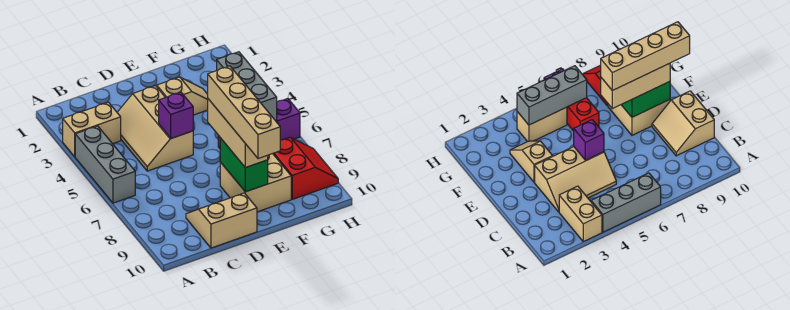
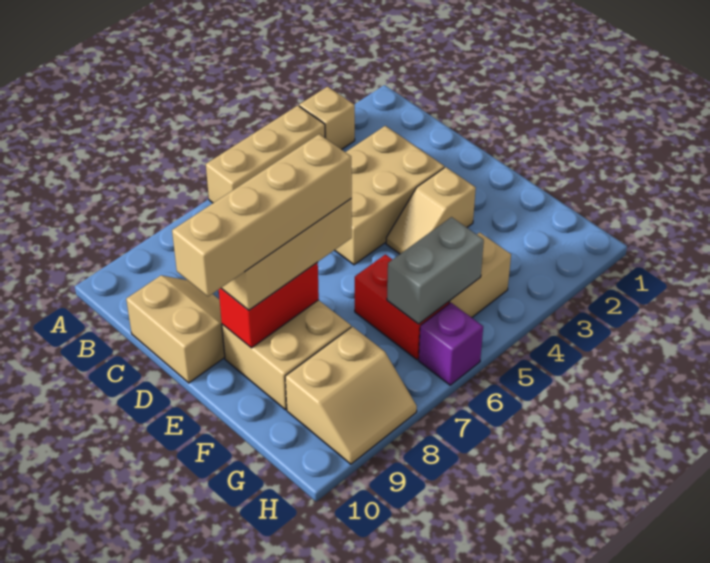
tan 1x2 brick [63,102,121,157] -> tan 1x1 brick [299,86,355,150]
grey 1x3 brick [75,126,135,203] -> tan 1x3 brick [206,105,325,203]
tan 2x3 slope [117,86,193,171] -> tan 2x3 brick [335,126,444,265]
purple 1x1 brick [159,92,193,139] -> none
tan 1x2 slope [157,77,208,115] -> tan 1x2 slope turned to [386,167,476,254]
green 1x2 brick [220,138,268,192] -> red 1x2 brick [219,262,319,348]
grey 1x3 brick [217,52,277,121] -> grey 1x2 brick [387,217,484,324]
red 2x2 slope [273,137,338,199] -> tan 2x2 slope [285,327,417,464]

